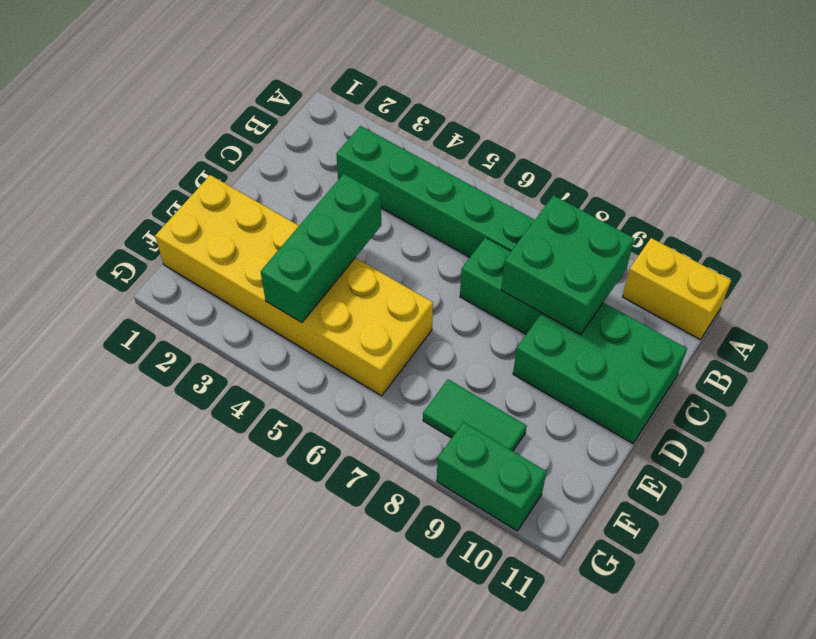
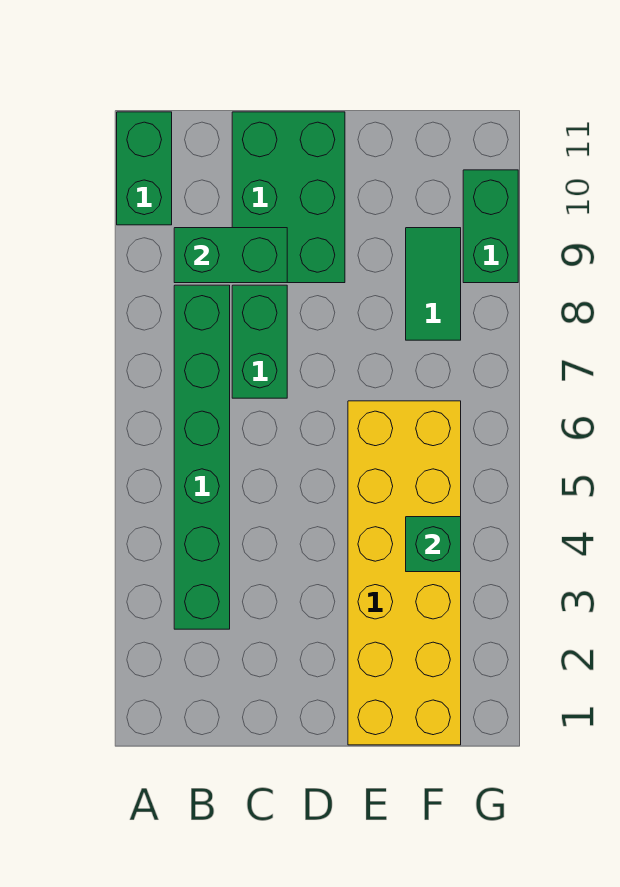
yellow 1x2 brick [622,238,731,339] -> green 1x2 brick [117,112,172,225]
green 2x2 brick [501,195,634,335] -> green 1x2 brick [174,228,287,283]
green 1x3 brick [261,174,381,323] -> green 1x1 brick [406,517,461,572]

